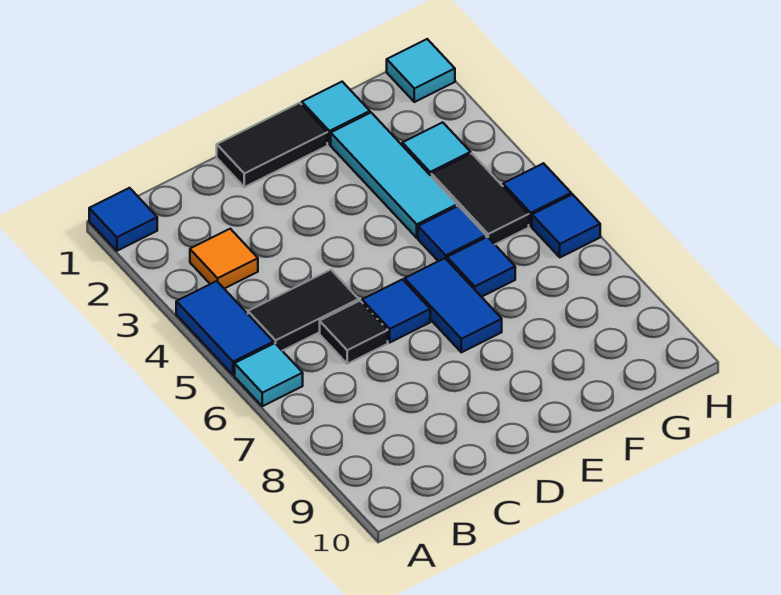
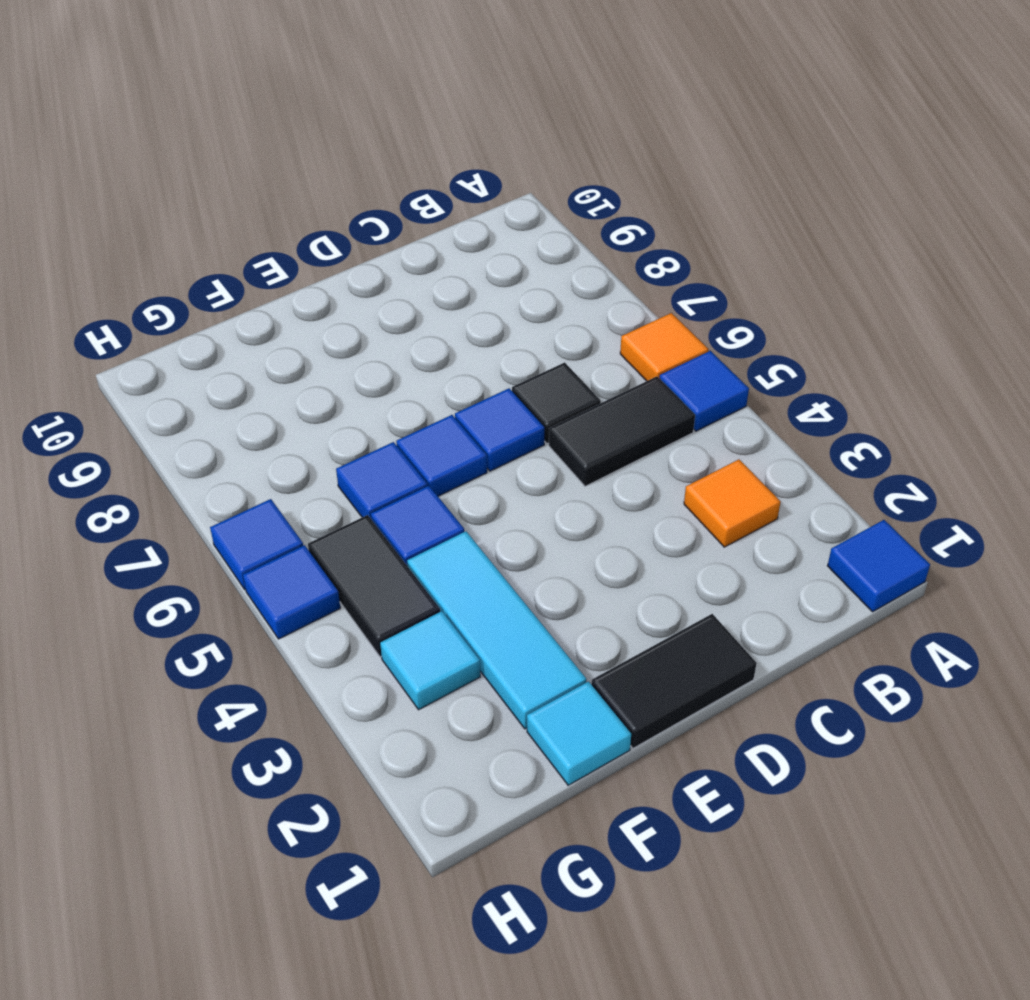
blue 1x2 tile [176,281,274,375] -> blue 1x1 tile [659,351,749,431]
cyan 1x1 tile [235,343,303,406] -> orange 1x1 tile [620,313,708,381]
blue 1x2 tile [405,258,502,352] -> blue 1x1 tile [396,415,487,496]
cyan 1x1 tile [387,39,455,102] -> none

